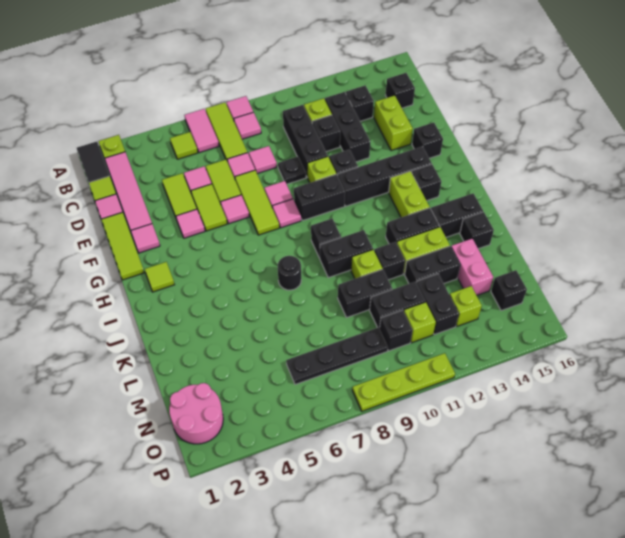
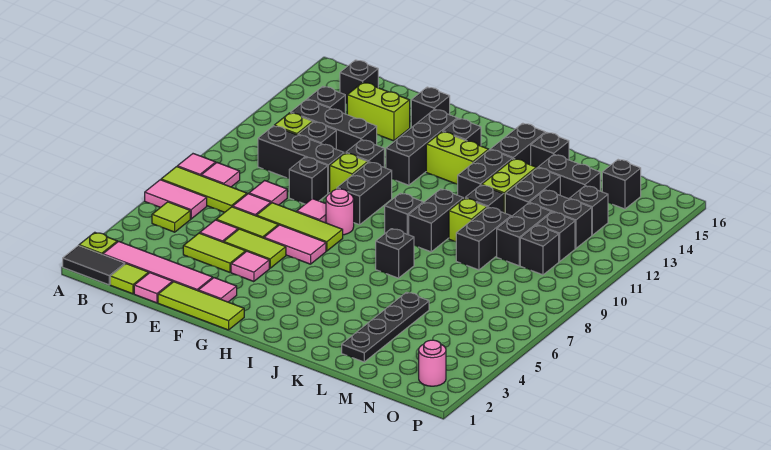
black 1x1 plate [278,157,306,184] -> black 1x1 brick [289,157,328,204]
pink 1x1 tile [220,195,249,224] -> pink 1x2 tile [264,225,326,264]
pink 1x1 tile [272,199,301,228] -> pink 1x1 round brick [326,189,354,235]
black 1x4 brick [338,146,432,206] -> black 1x3 brick [386,109,457,185]
lime 1x1 tile [145,262,174,292] -> none
black 1x1 round brick [278,256,301,290] -> black 1x1 brick [376,229,414,278]
pink 1x2 brick [451,238,493,295] -> black 1x2 brick [538,155,600,199]
pink 2x2 round brick [169,383,223,444] -> pink 1x1 round brick [419,340,446,386]
black 1x4 plate [286,327,388,385] -> black 1x4 plate moved to [342,292,429,362]
lime 1x1 brick [404,302,436,343] -> black 1x1 brick [537,212,575,262]
lime 1x1 brick [450,286,482,326] -> black 1x1 brick [570,186,608,235]
lime 1x4 plate [352,353,455,411] -> none

